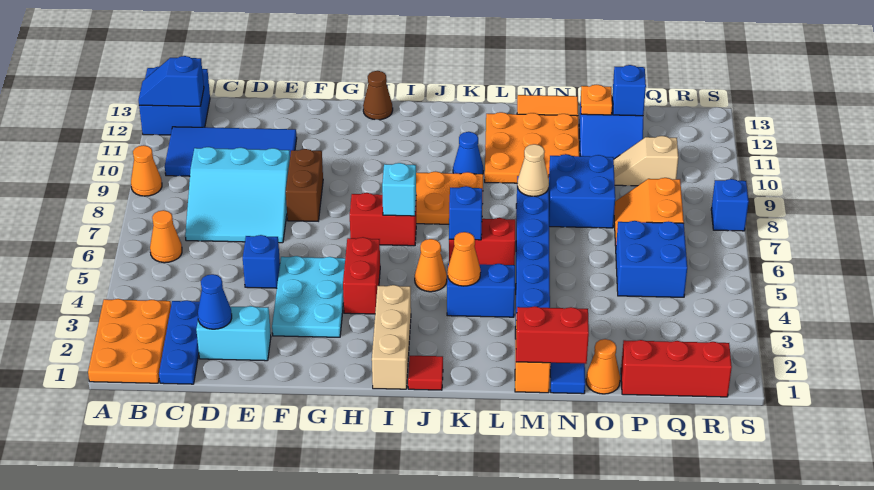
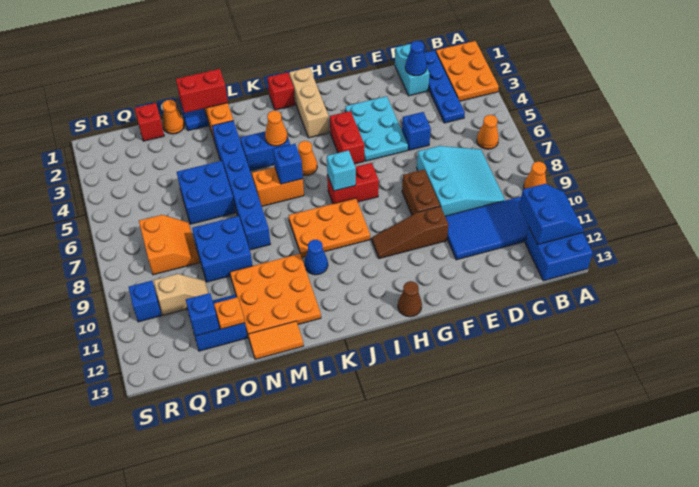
blue 1x2 slope [138,56,204,106] -> blue 2x2 slope [519,184,583,244]
blue 1x3 plate [159,300,199,384] -> blue 1x4 plate [424,50,465,123]
cyan 3x3 slope [185,147,290,243] -> cyan 3x3 slope turned to [417,146,505,216]
cyan 1x2 brick [196,306,271,361] -> cyan 1x2 brick turned to [395,44,430,96]
none -> brown 1x3 slope [372,206,448,259]
red 1x1 tile [408,356,443,390] -> red 1x1 brick [268,72,295,110]
red 1x2 brick [449,218,515,265] -> orange 1x2 brick [252,167,304,206]
tan 1x1 cone [517,144,549,196] -> none
red 1x3 brick [621,340,732,397] -> red 1x1 brick [135,103,164,141]
blue 2x2 brick [616,221,687,297] -> blue 2x2 brick moved to [177,161,235,224]
blue 1x1 brick [711,179,749,231] -> blue 1x1 brick moved to [129,281,162,322]

